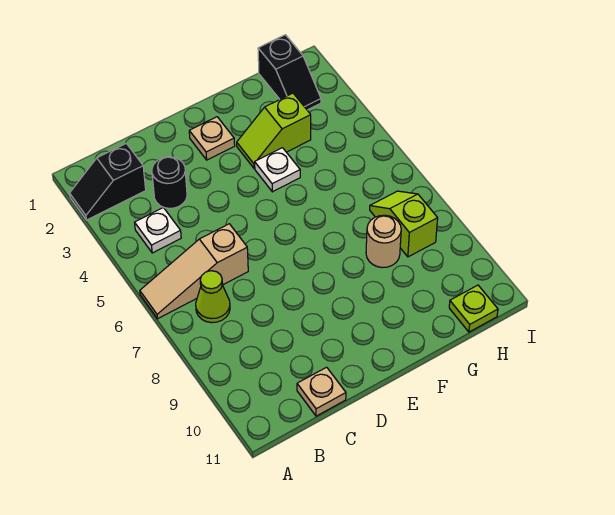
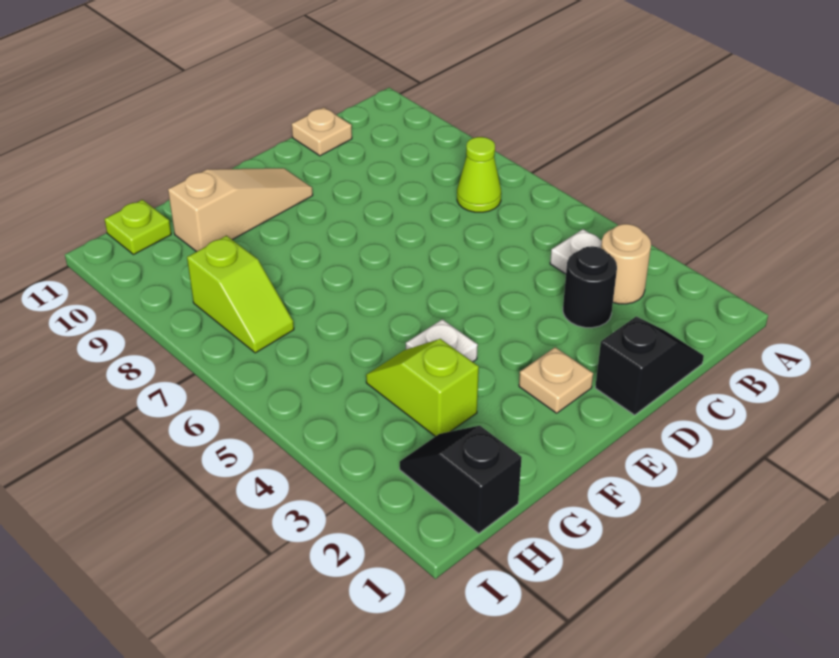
black 1x2 slope [70,143,146,220] -> black 1x2 slope moved to [595,316,704,415]
tan 1x3 slope [140,224,248,319] -> tan 1x3 slope moved to [168,168,313,252]
lime 1x2 slope [237,93,311,168] -> lime 1x2 slope turned to [366,339,479,436]
tan 1x1 round brick [366,215,401,268] -> tan 1x1 round brick moved to [601,224,651,304]

